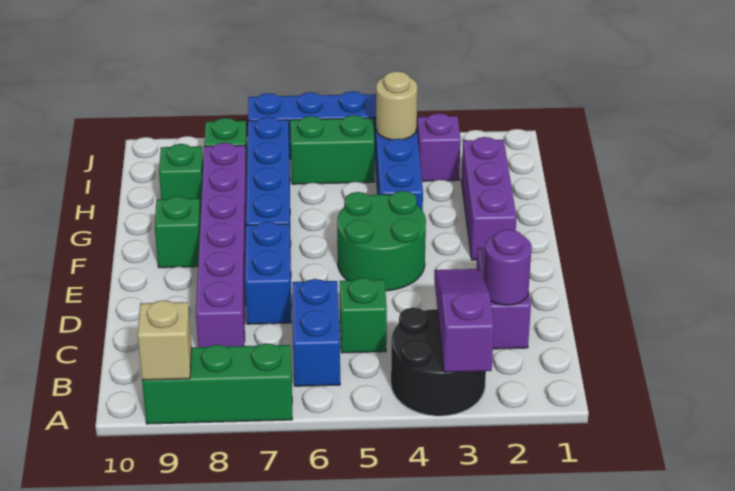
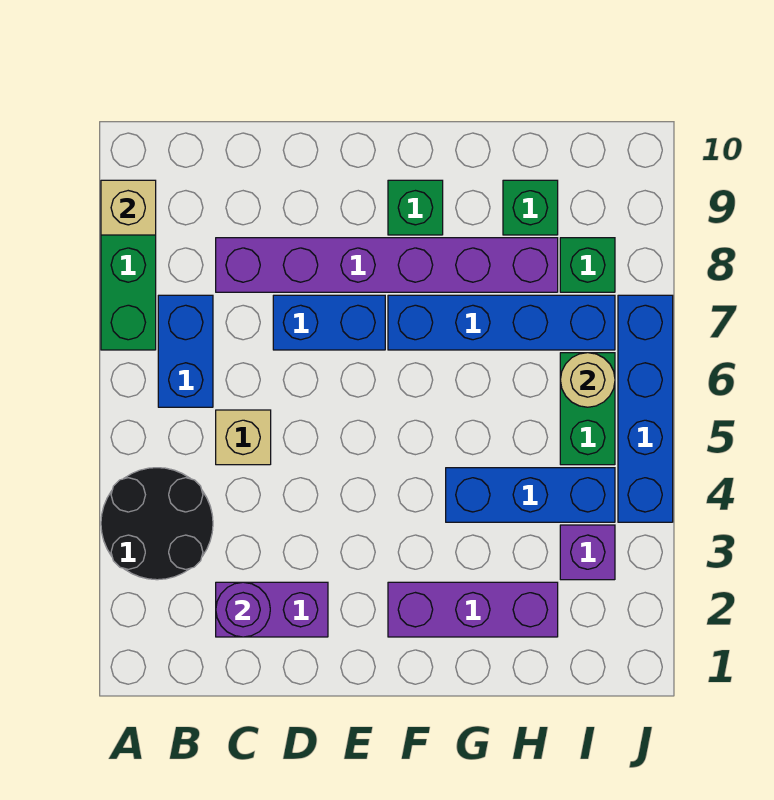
purple 1x3 slope [434,269,494,372] -> none
blue 1x2 brick [292,279,340,386] -> blue 1x2 brick turned to [158,295,213,407]
green 1x1 brick [340,278,387,353] -> tan 1x1 brick [216,410,271,465]
green 2x2 round brick [337,191,426,291] -> none
tan 1x1 round brick [376,71,417,140] -> tan 1x1 round brick moved to [560,353,615,407]

